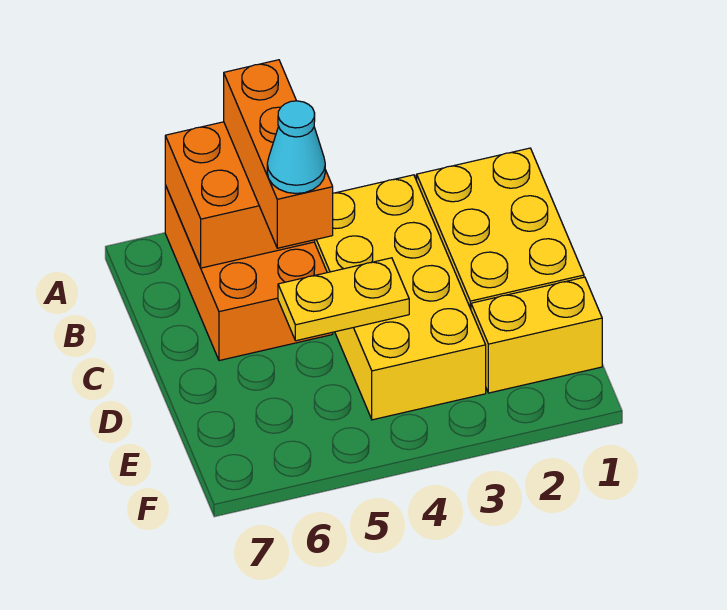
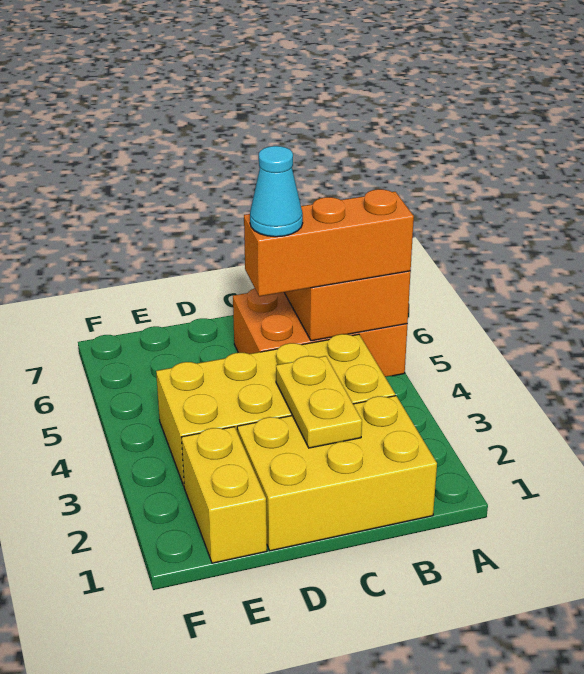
yellow 1x2 plate [278,258,409,341] -> yellow 1x2 plate moved to [276,356,362,448]

